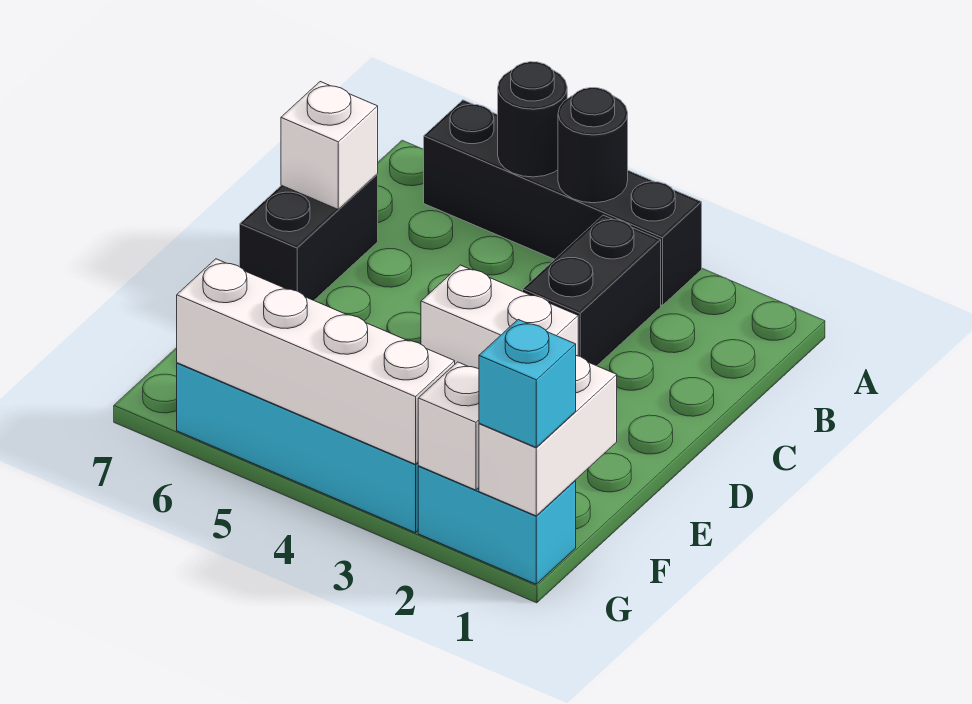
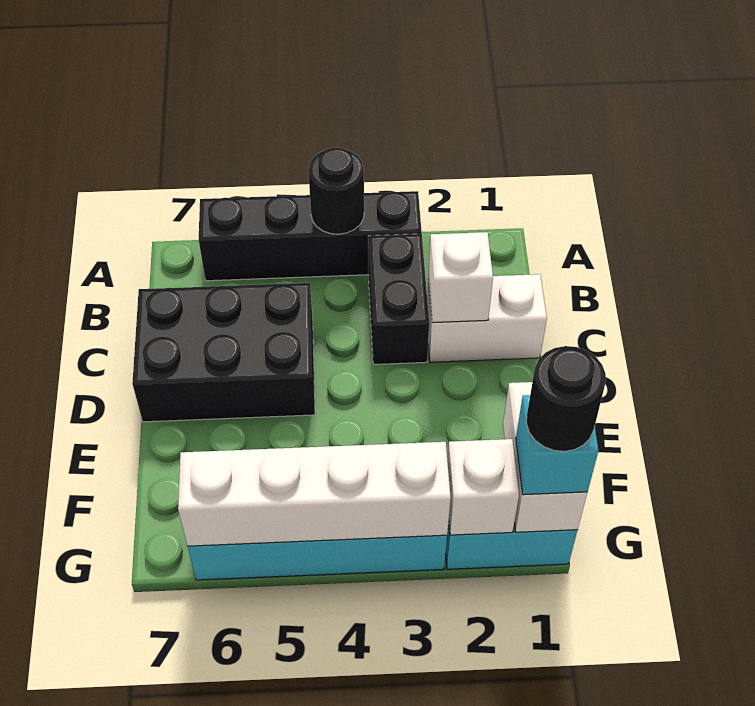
black 1x1 round brick [498,62,567,177] -> black 1x1 round brick moved to [526,346,606,451]
black 1x2 brick [240,175,378,300] -> black 2x3 brick [132,283,315,422]
white 1x1 brick [281,82,378,209] -> white 1x1 brick moved to [428,232,493,323]
white 1x2 brick [421,265,578,369] -> white 1x2 brick moved to [427,274,547,362]

